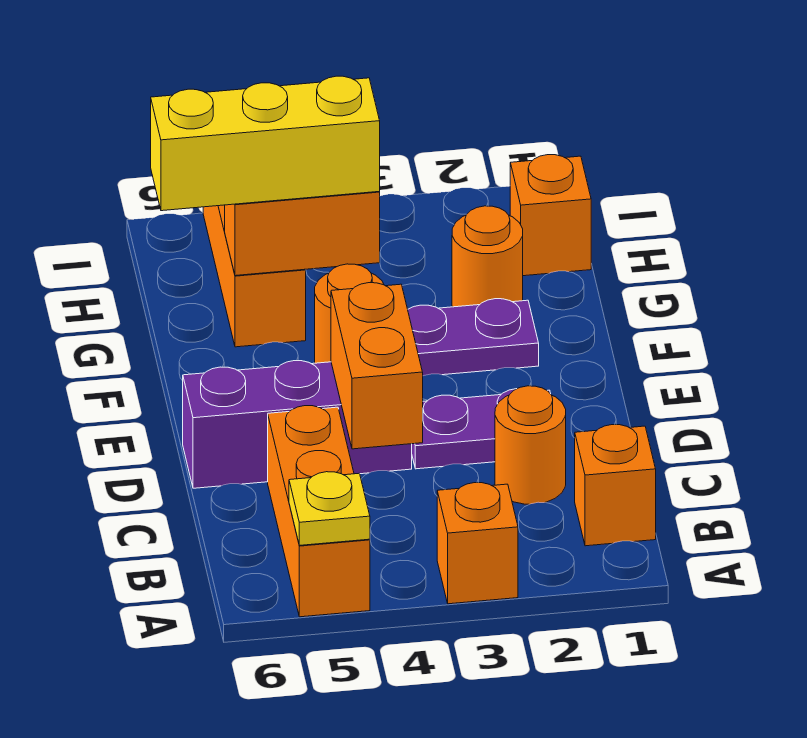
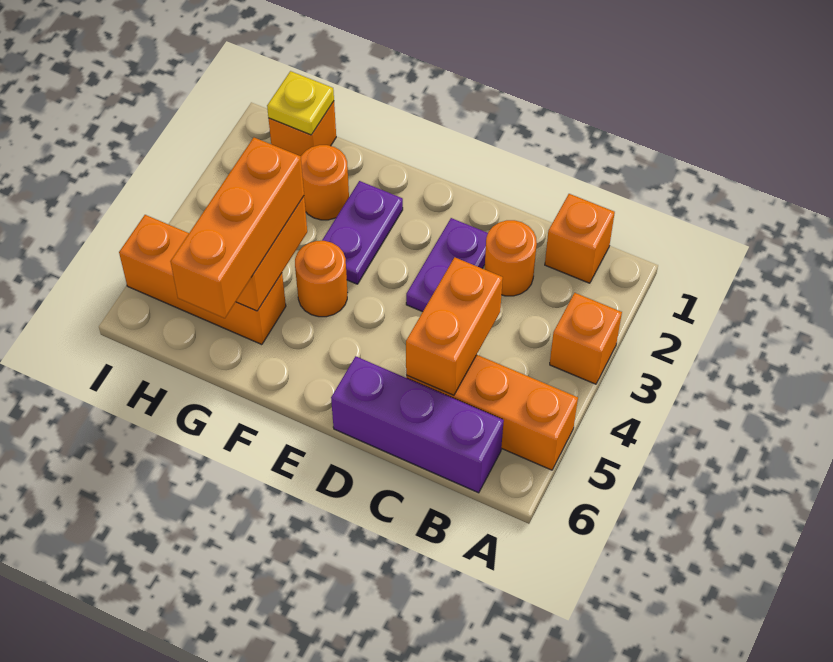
yellow 1x1 plate [289,472,370,545] -> yellow 1x1 plate moved to [267,71,334,135]
orange 1x2 brick [331,283,423,449] -> orange 1x2 brick turned to [406,257,503,395]
purple 1x3 brick [183,361,412,488] -> purple 1x3 brick turned to [331,356,504,493]
yellow 1x3 brick [151,76,380,211] -> orange 1x3 brick [170,138,304,318]

